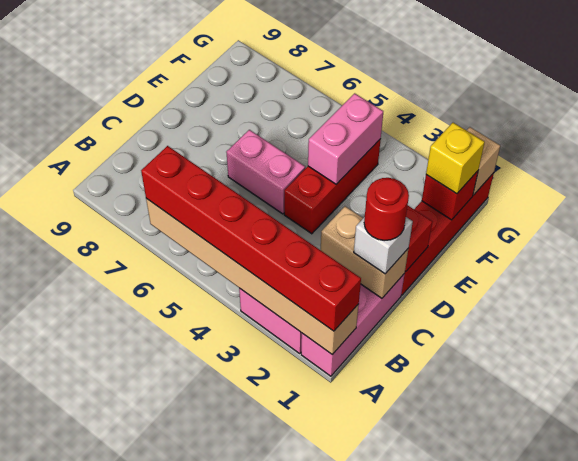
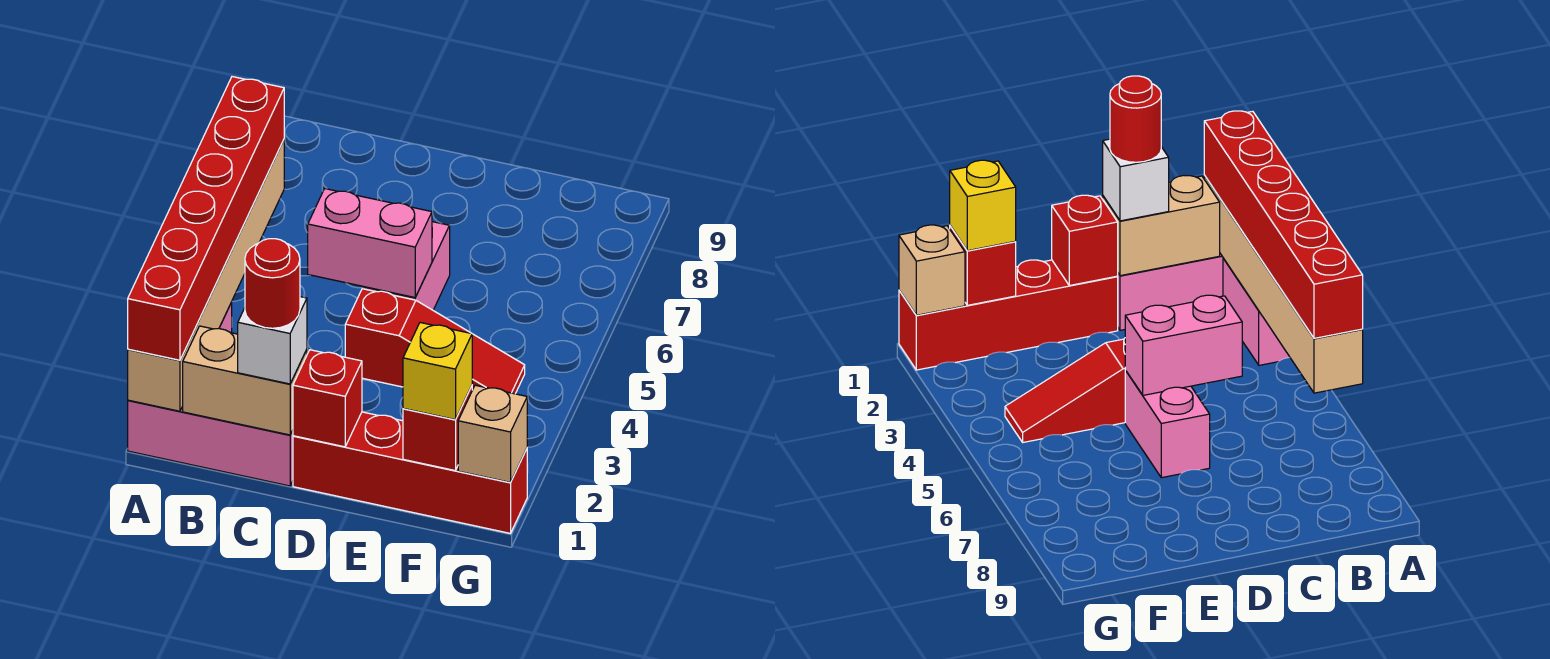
tan 1x2 brick [321,206,408,298] -> tan 1x2 brick turned to [183,326,307,435]
red 1x3 brick [284,139,381,234] -> red 1x3 slope [345,289,525,394]
pink 1x2 brick [308,93,383,184] -> pink 1x2 brick moved to [308,189,432,297]

